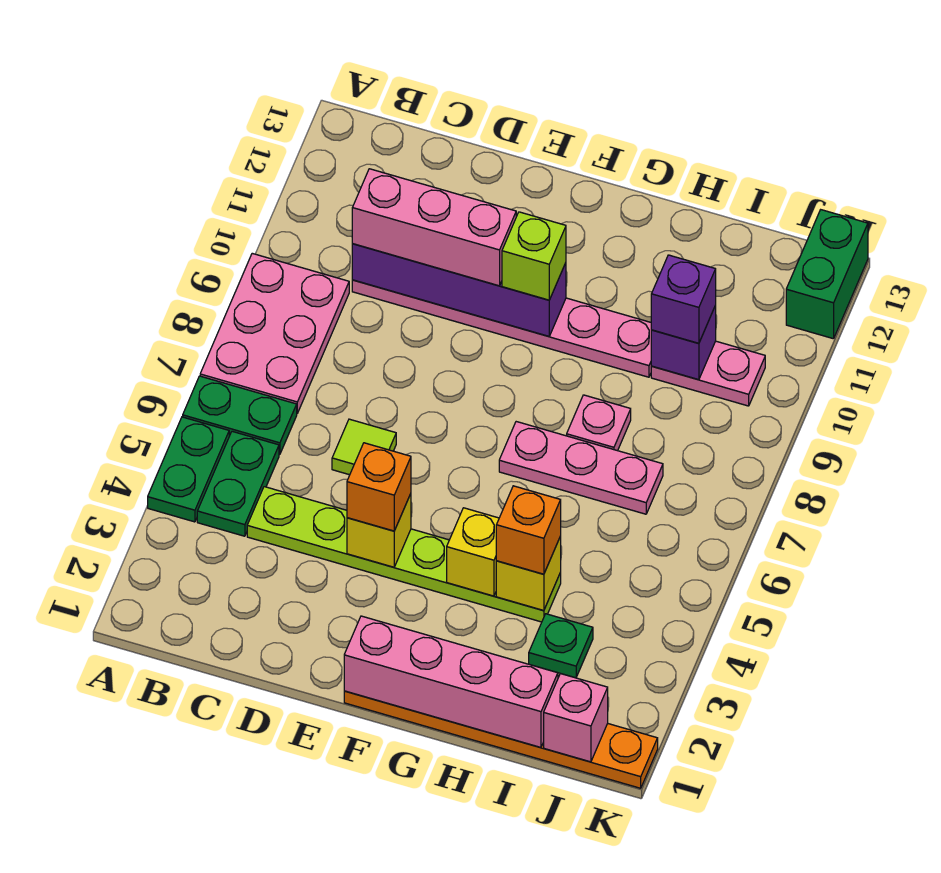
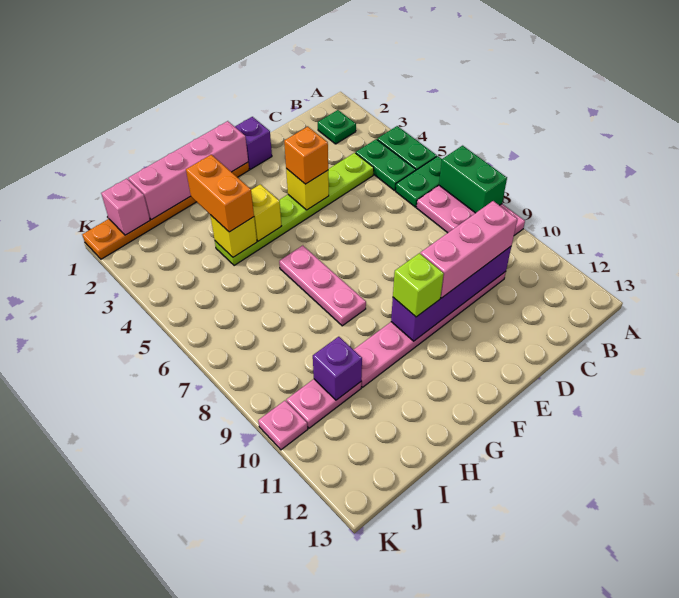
lime 1x1 tile [332,419,396,475] -> none
pink 1x3 plate [499,422,663,514] -> pink 1x3 plate turned to [279,245,366,326]
orange 1x1 brick [496,486,561,574] -> orange 1x2 brick [186,155,254,232]
pink 1x1 plate [567,395,631,451] -> pink 1x1 plate moved to [258,401,308,450]
green 1x1 plate [529,614,593,678] -> green 1x1 plate moved to [318,110,356,144]
purple 1x1 brick [651,255,716,343] -> purple 1x1 brick moved to [235,117,272,169]
green 1x2 brick [786,210,868,339] -> green 1x2 brick moved to [439,146,507,213]

